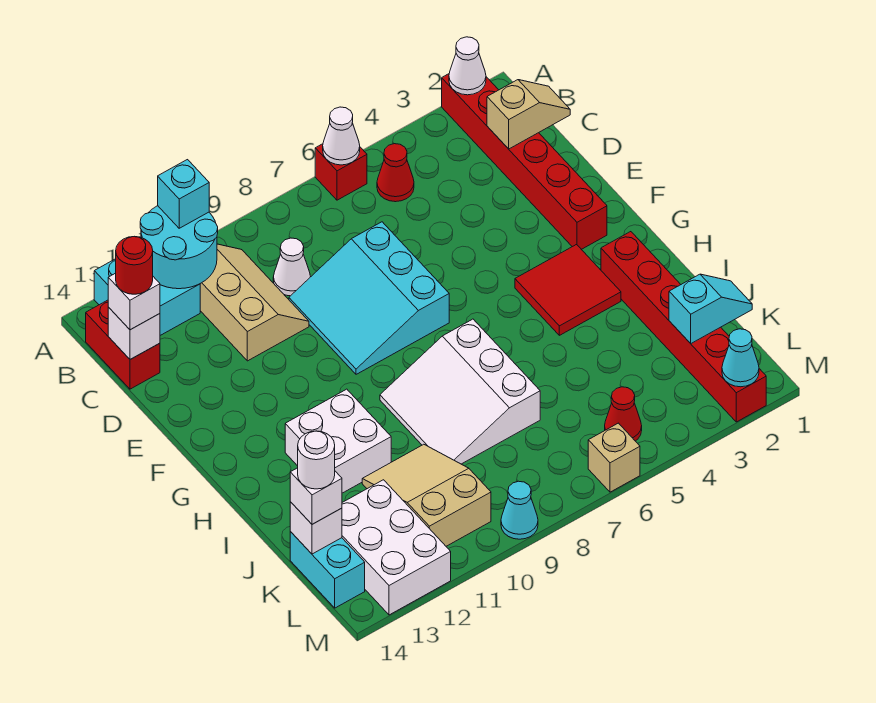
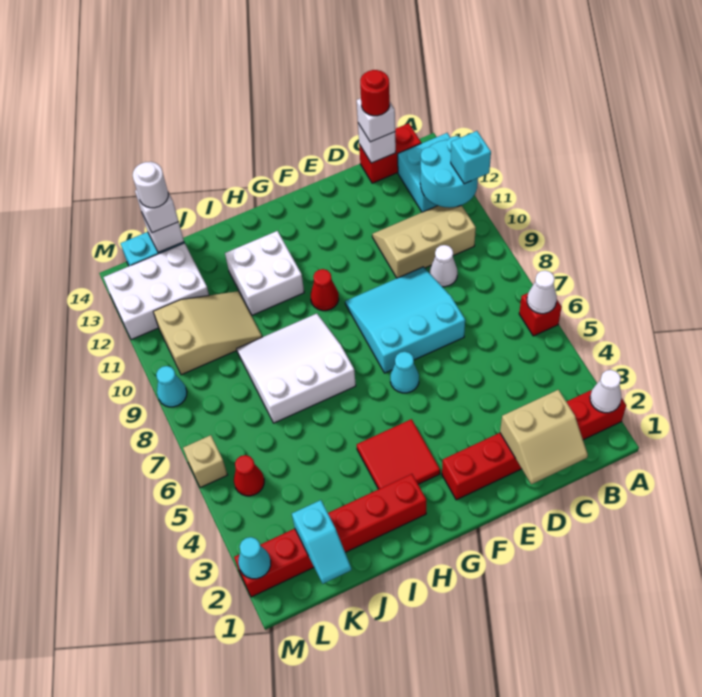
red 1x1 cone [377,144,414,202] -> red 1x1 cone moved to [311,269,339,311]
tan 2x3 slope [200,244,309,361] -> tan 2x3 slope turned to [372,206,476,278]
tan 1x2 slope [487,80,570,149] -> tan 2x2 slope [500,390,588,484]
none -> cyan 1x1 cone [390,352,419,393]

